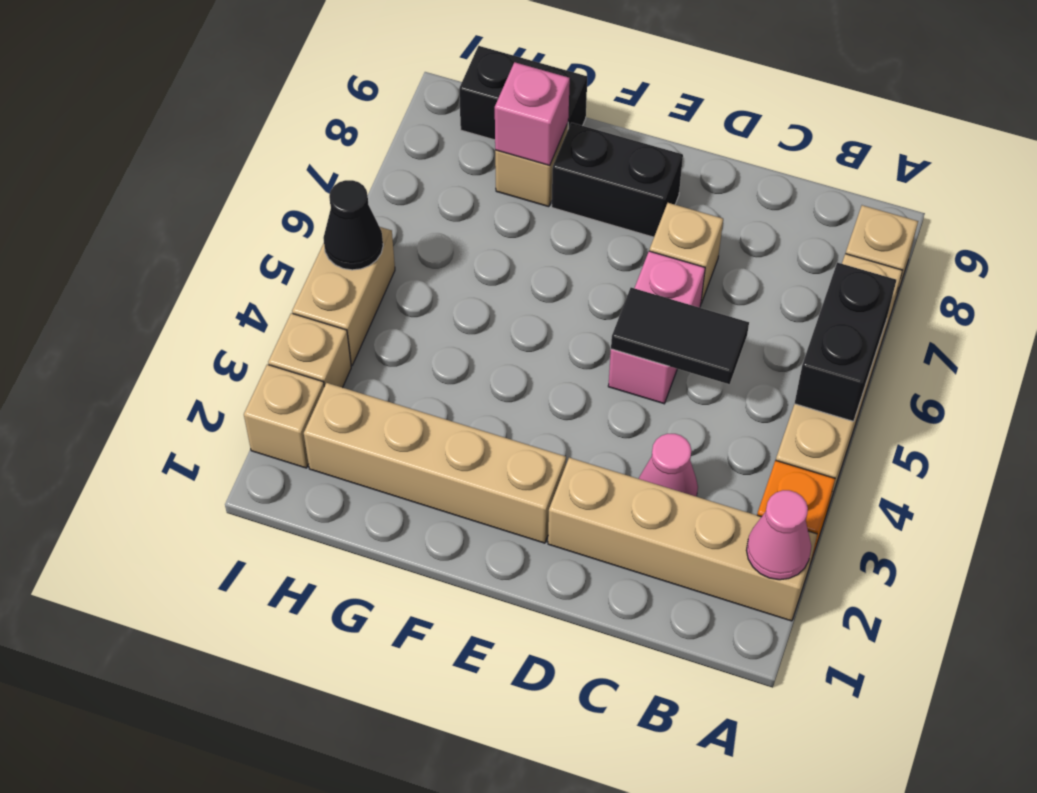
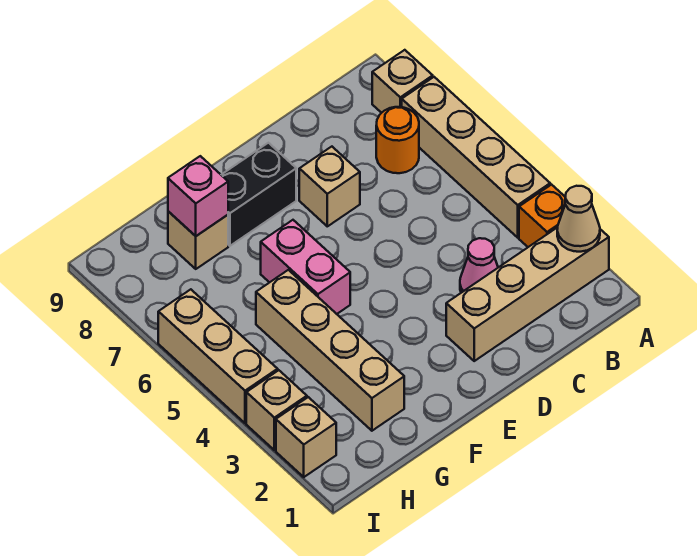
pink 1x1 cone [746,490,811,580] -> tan 1x1 cone [557,186,600,252]
black 1x2 brick [794,263,896,421] -> none
none -> orange 1x1 round brick [376,107,419,173]
black 1x2 tile [611,288,749,384] -> none
pink 1x2 brick [608,251,705,404] -> pink 1x2 brick moved to [261,220,350,314]
tan 1x4 brick [304,383,566,543] -> tan 1x4 brick turned to [256,270,404,431]
black 1x2 brick [459,46,587,140] -> none
tan 1x2 brick [292,227,395,365] -> tan 1x3 brick [158,289,278,423]
black 1x1 cone [323,180,383,270] -> none

